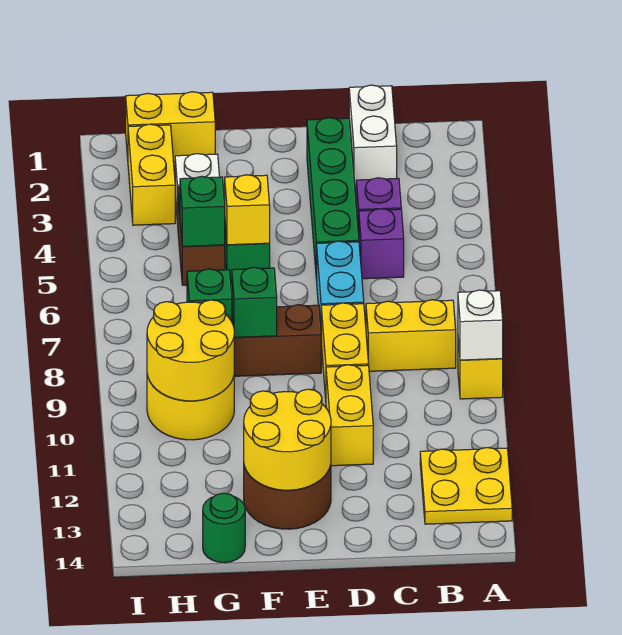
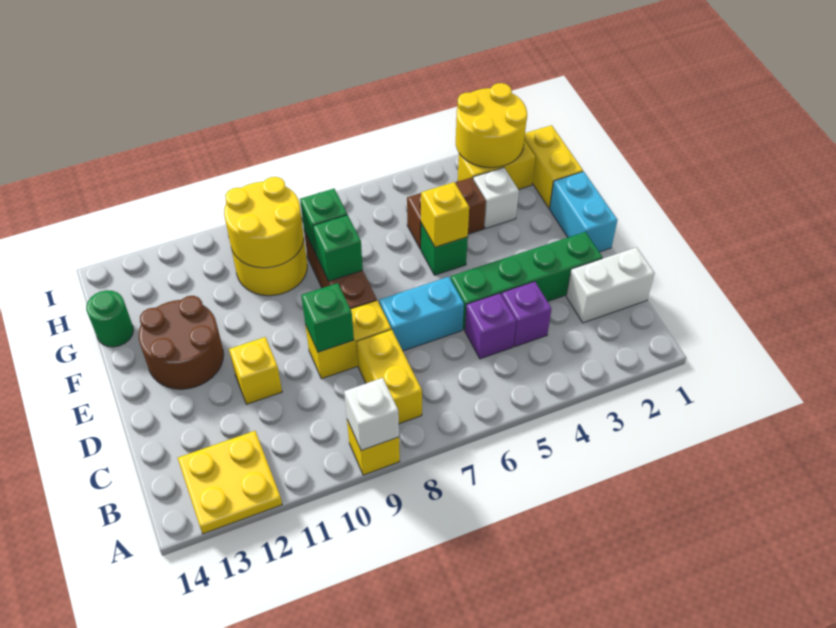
yellow 1x2 brick [326,365,373,466] -> yellow 1x1 brick [229,337,282,404]
none -> cyan 1x2 brick [550,172,617,252]
yellow 2x2 round brick [244,389,331,490] -> yellow 2x2 round brick moved to [456,83,527,168]
green 1x1 brick [180,176,225,246] -> green 1x1 brick moved to [301,283,354,352]

